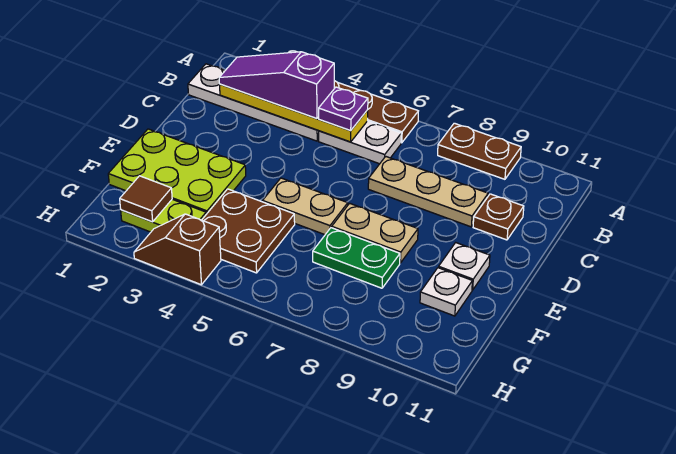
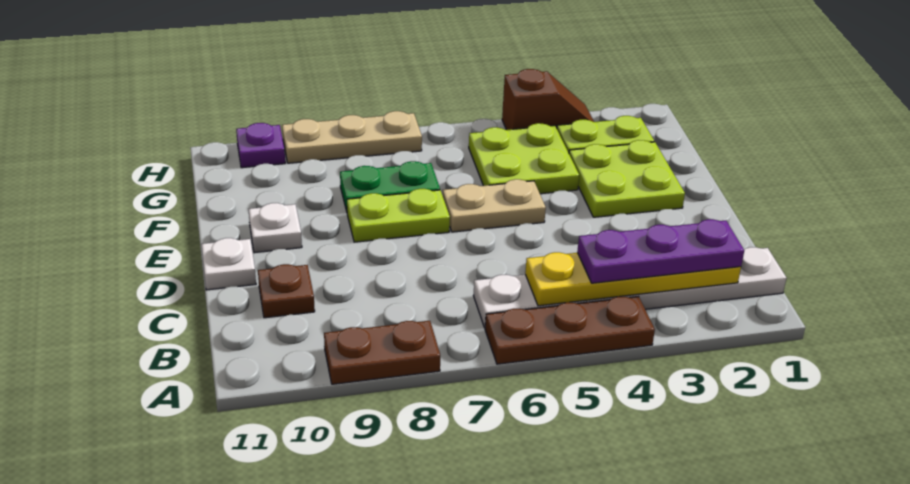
purple 1x3 slope [219,52,334,119] -> purple 1x3 plate [577,219,744,283]
purple 1x1 plate [319,87,368,131] -> purple 1x1 plate moved to [236,123,285,168]
tan 1x3 plate [368,156,488,227] -> tan 1x3 plate moved to [282,111,422,163]
lime 2x3 plate [108,129,246,214] -> lime 2x2 plate [569,140,685,217]
tan 1x2 plate [332,203,418,263] -> lime 1x2 plate [347,189,450,242]
brown 2x2 plate [202,189,295,273] -> lime 2x2 plate [469,123,579,194]
white 1x1 plate [420,268,472,316] -> white 1x1 plate moved to [201,238,256,290]
brown 1x1 tile [120,176,172,222] -> none

